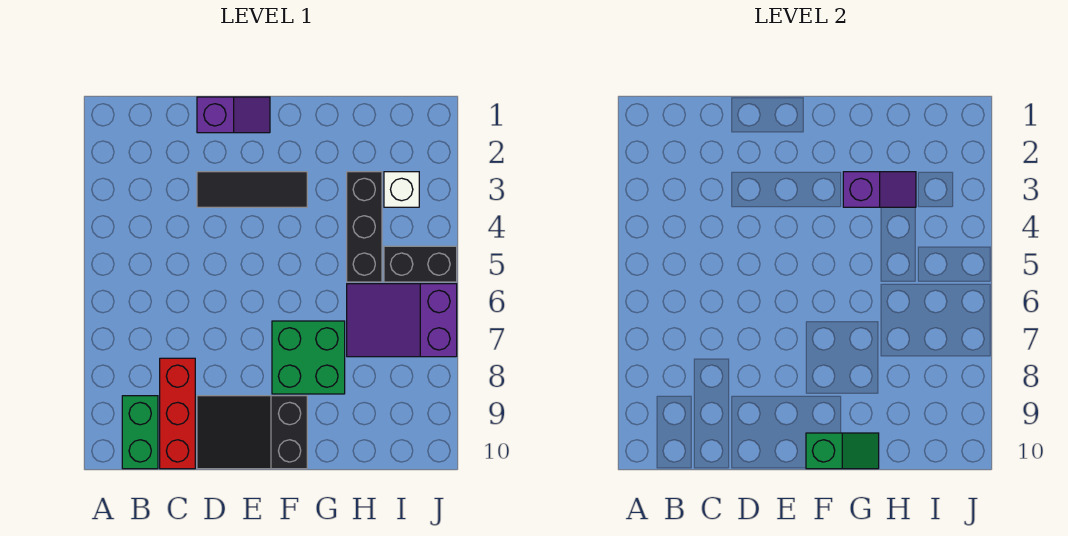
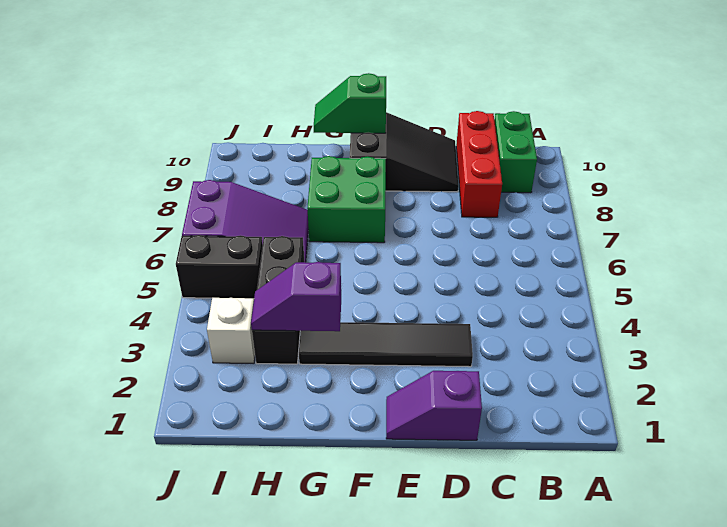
black 1x3 tile [197,172,307,207] -> black 1x4 tile [299,322,473,367]

